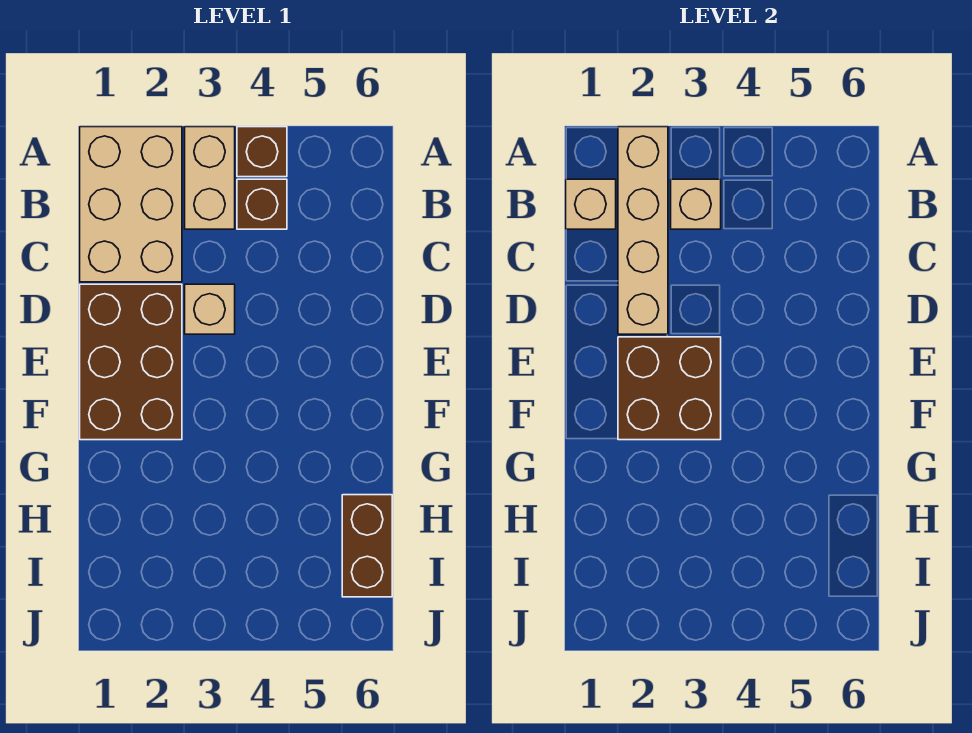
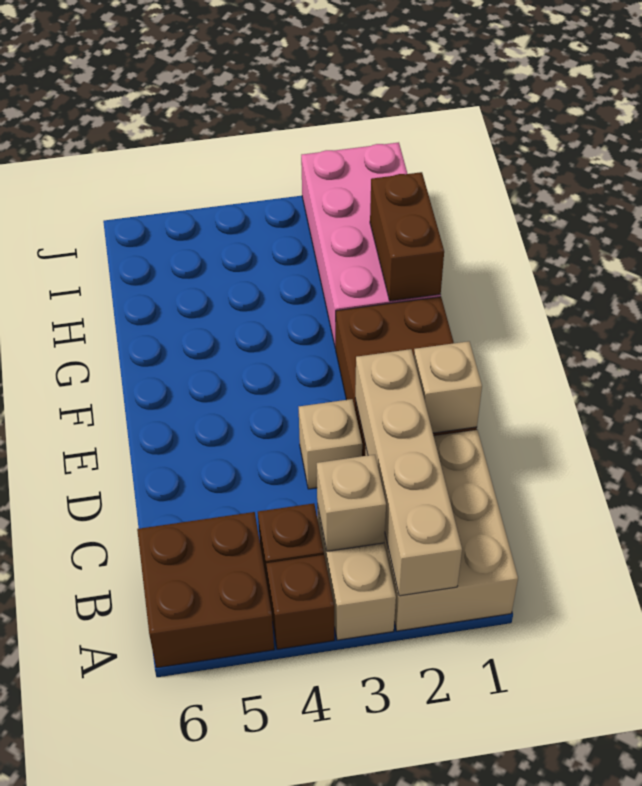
tan 1x1 brick [566,179,616,229] -> tan 1x1 brick moved to [414,341,482,433]
brown 2x2 brick [618,337,721,440] -> brown 2x2 brick moved to [137,512,274,668]
none -> pink 2x4 brick [301,142,441,348]
brown 1x2 brick [342,495,392,597] -> brown 1x2 brick moved to [370,172,444,301]

